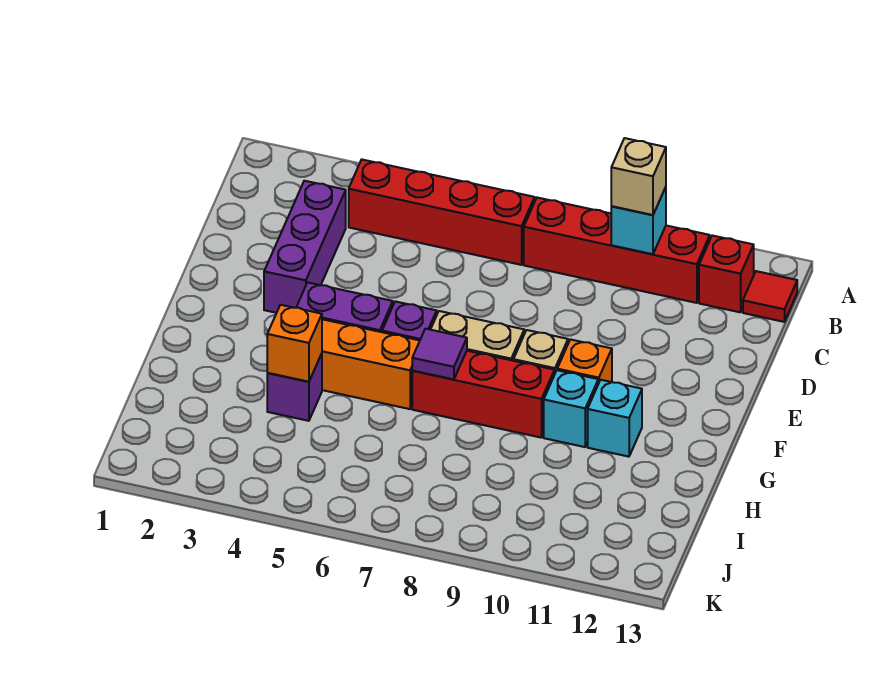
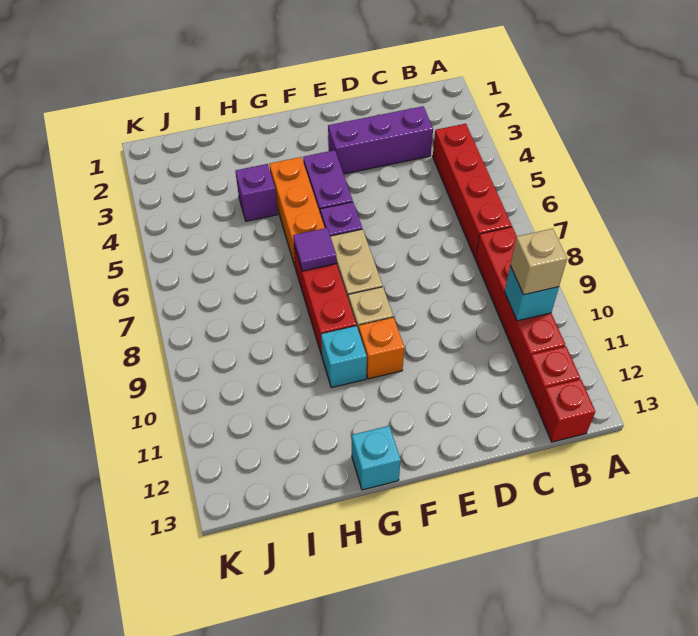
red 1x1 tile [743,271,797,322] -> red 1x1 brick [538,379,595,442]
cyan 1x1 brick [588,380,642,457] -> cyan 1x1 brick moved to [352,426,401,490]
orange 1x1 brick [267,305,322,382] -> none

